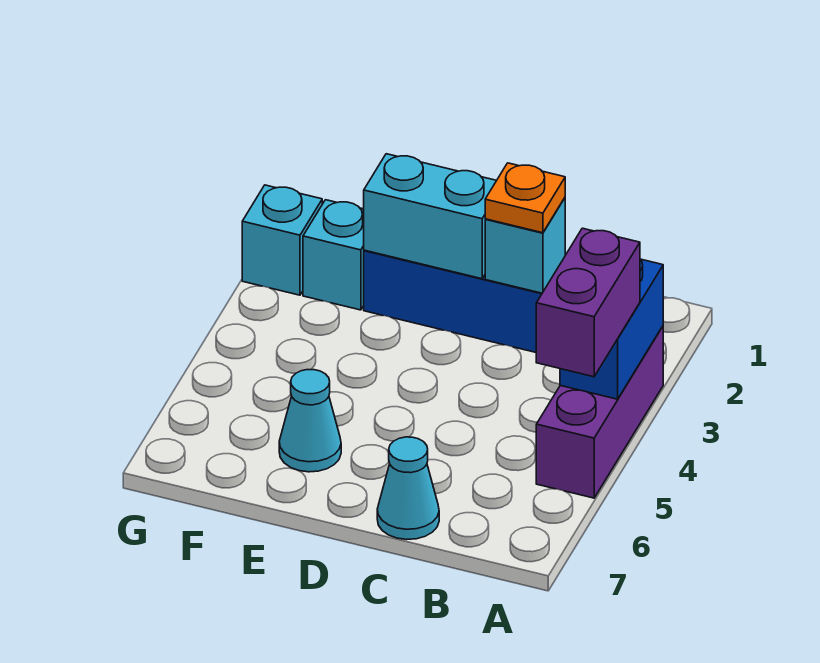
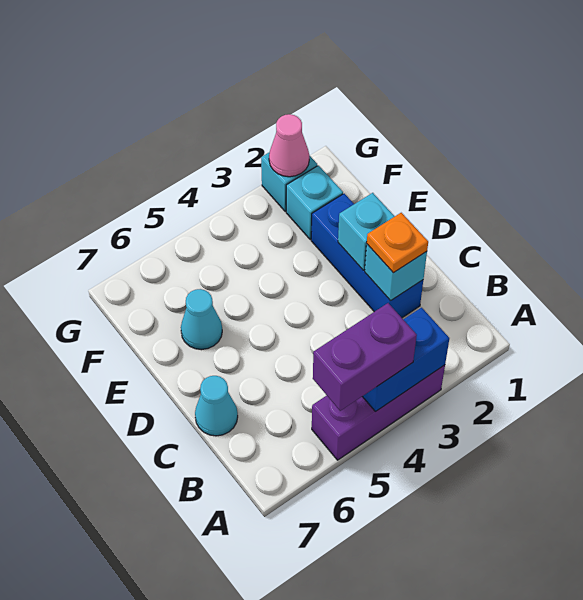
cyan 1x2 brick [364,154,497,279] -> cyan 1x1 brick [338,193,395,270]
none -> pink 1x1 cone [269,114,309,177]

